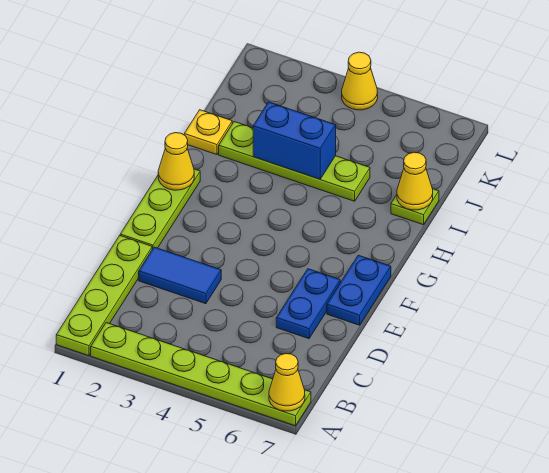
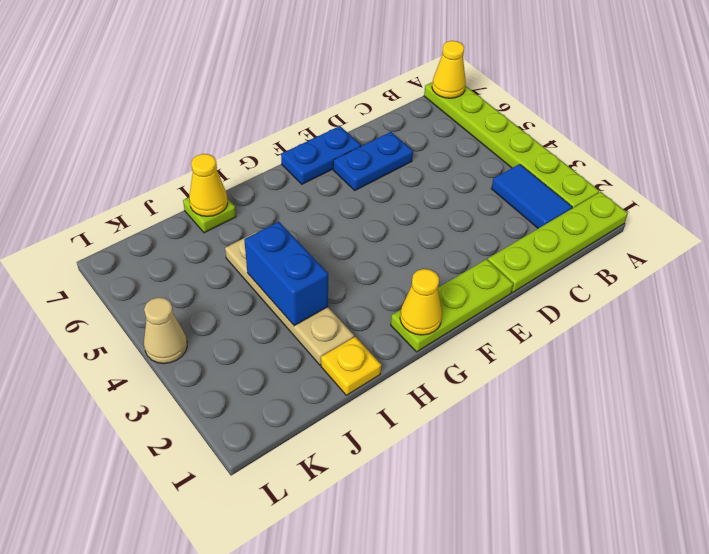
blue 1x2 tile [139,247,221,304] -> blue 1x2 tile moved to [491,164,572,228]
lime 1x4 plate [219,122,370,201] -> tan 1x4 plate [225,231,354,365]
yellow 1x1 cone [342,52,378,110] -> tan 1x1 cone [144,297,187,364]

